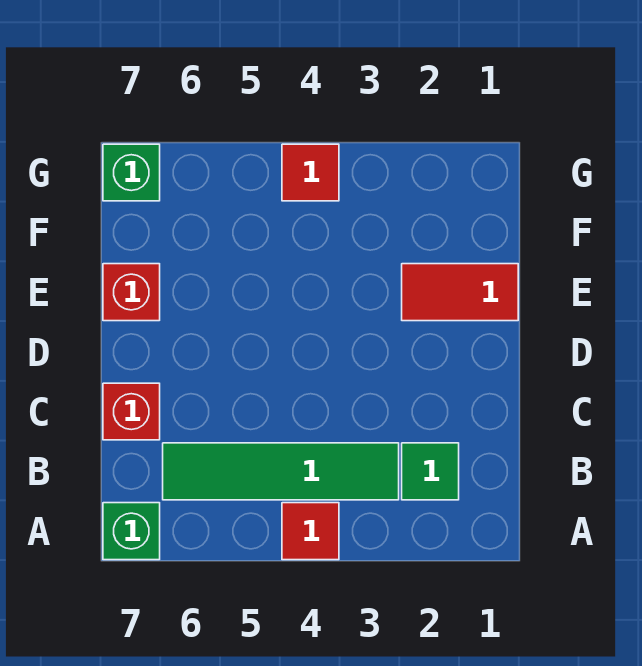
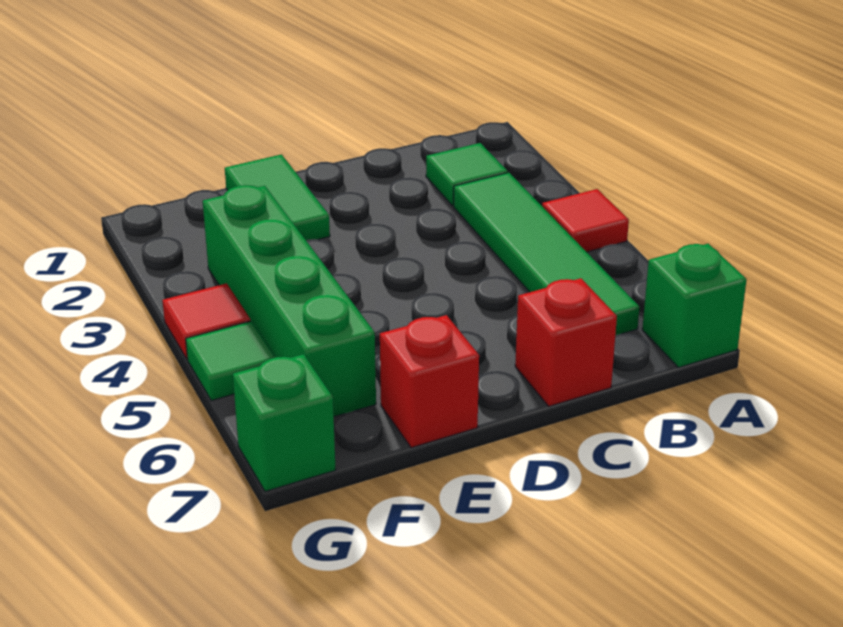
red 1x2 tile [402,264,518,321] -> green 1x2 tile [225,155,330,240]
none -> green 1x4 brick [203,185,376,417]
none -> green 1x1 tile [186,321,275,401]

